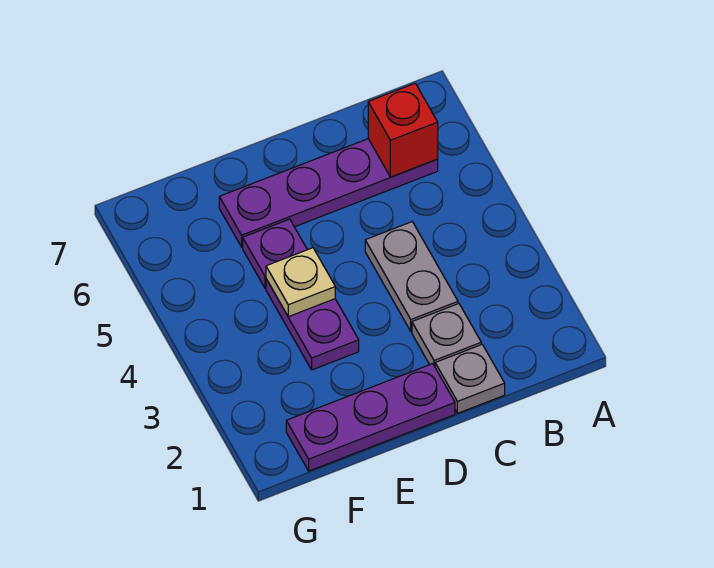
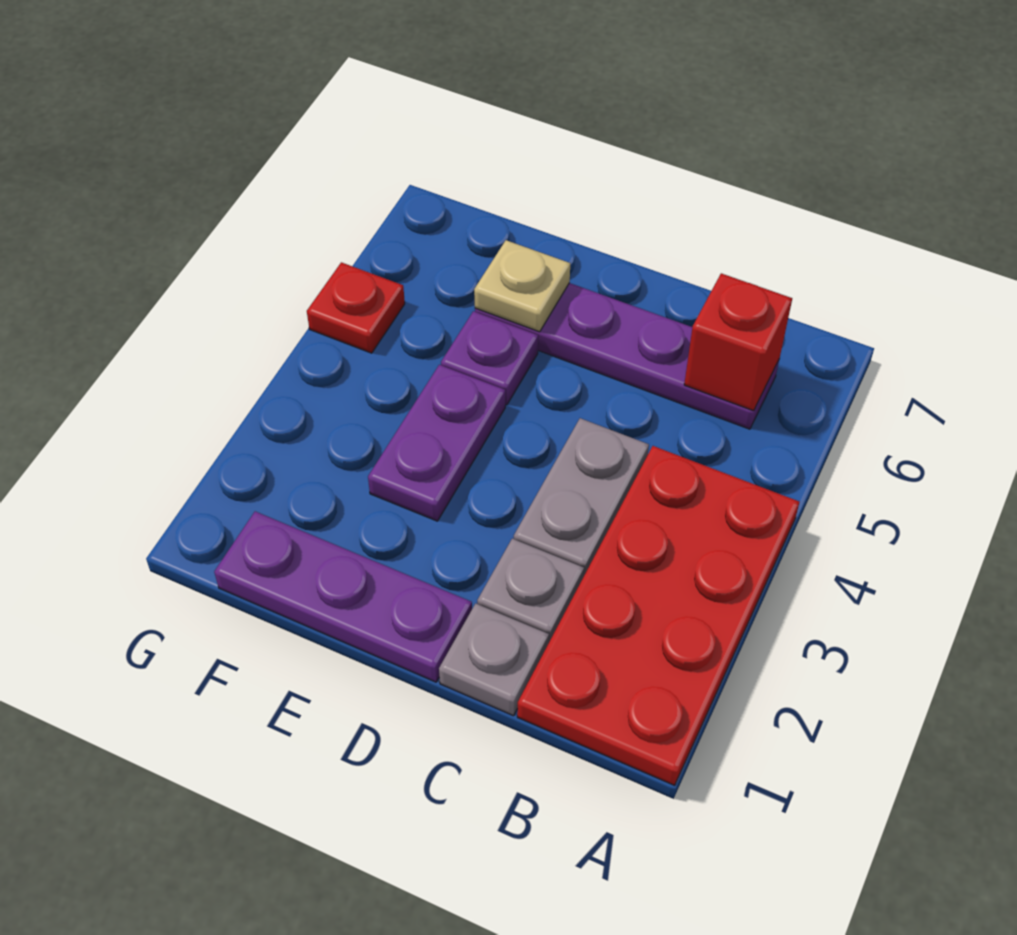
none -> red 2x4 plate [517,446,799,785]
tan 1x1 plate [266,248,335,317] -> tan 1x1 plate moved to [474,240,570,332]
none -> red 1x1 plate [307,262,405,353]

